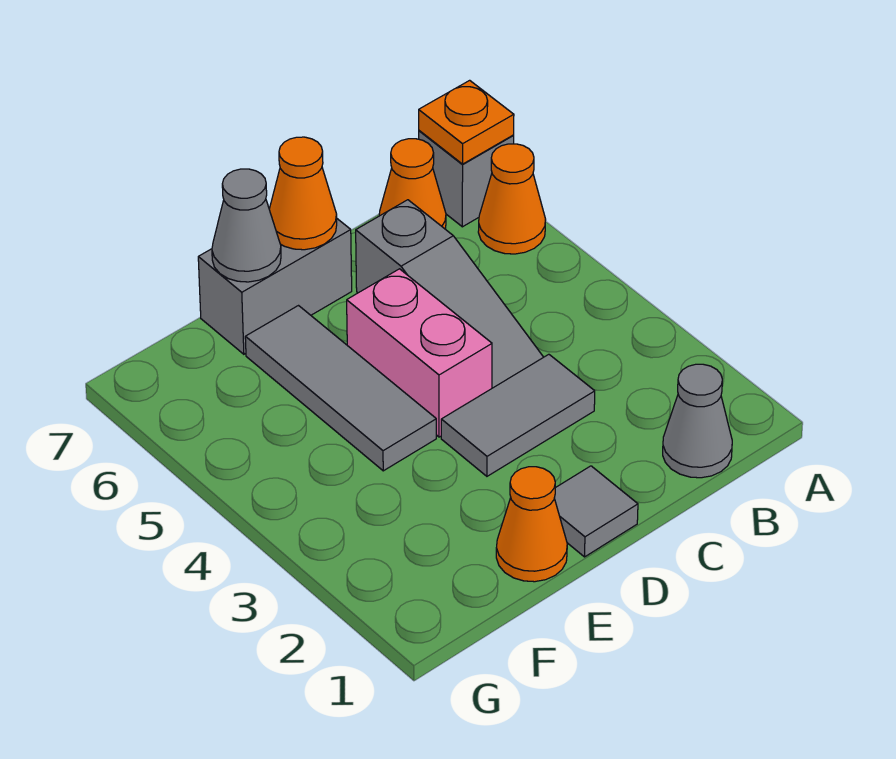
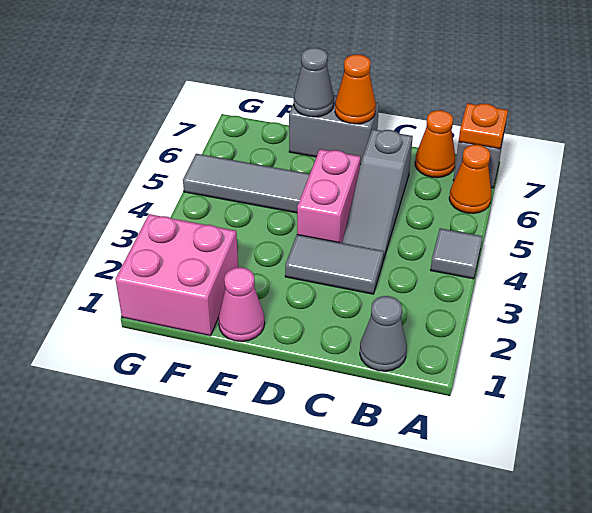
grey 1x1 tile [554,466,638,557] -> grey 1x1 tile moved to [431,228,483,279]
orange 1x1 cone [496,467,567,582] -> pink 1x1 cone [218,267,265,342]
grey 1x3 tile [245,306,436,471] -> grey 1x3 tile turned to [183,154,310,213]
none -> pink 2x2 brick [116,214,238,336]

